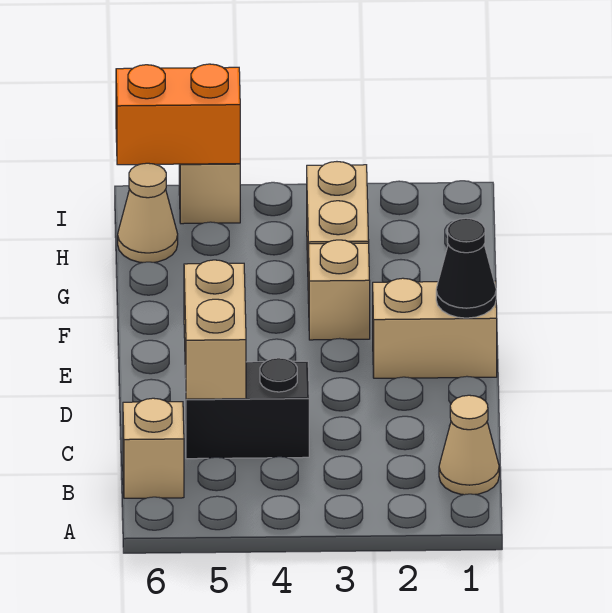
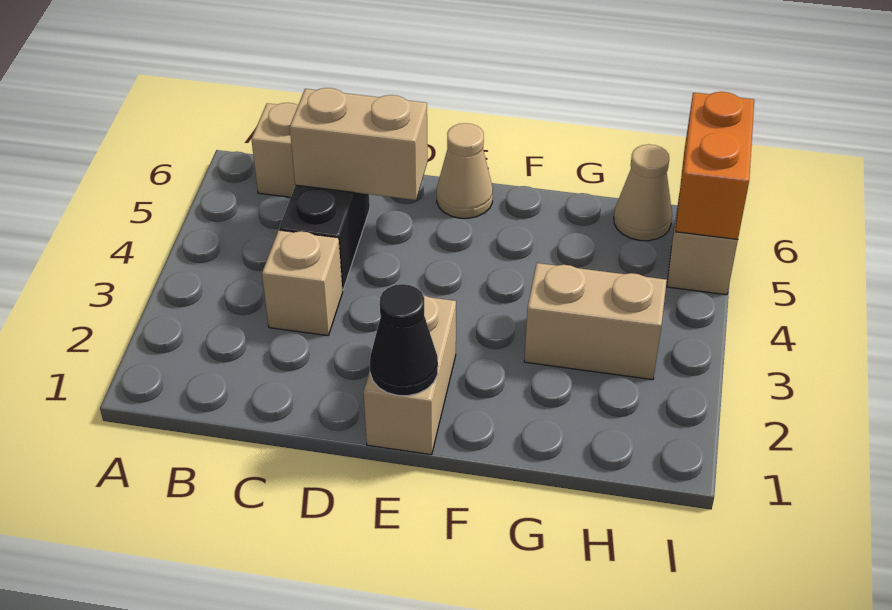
tan 1x1 cone [439,395,499,495] -> tan 1x1 cone moved to [437,123,493,218]
tan 1x1 brick [308,240,370,340] -> tan 1x1 brick moved to [262,230,343,336]

